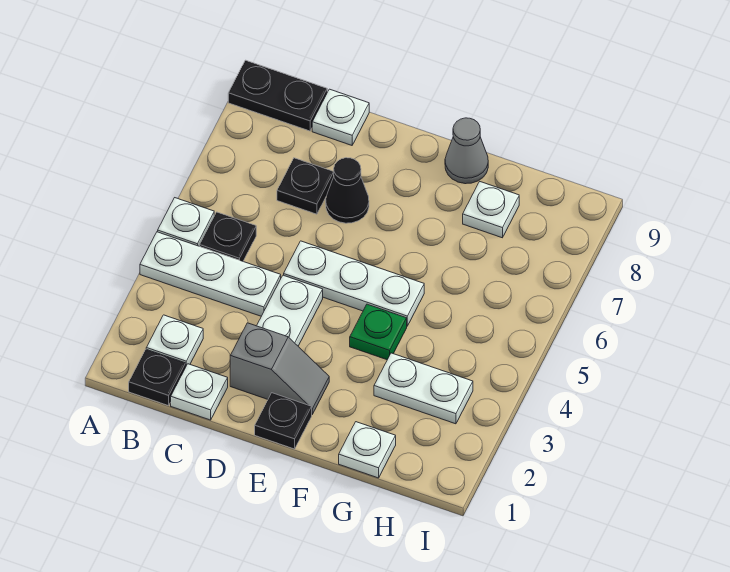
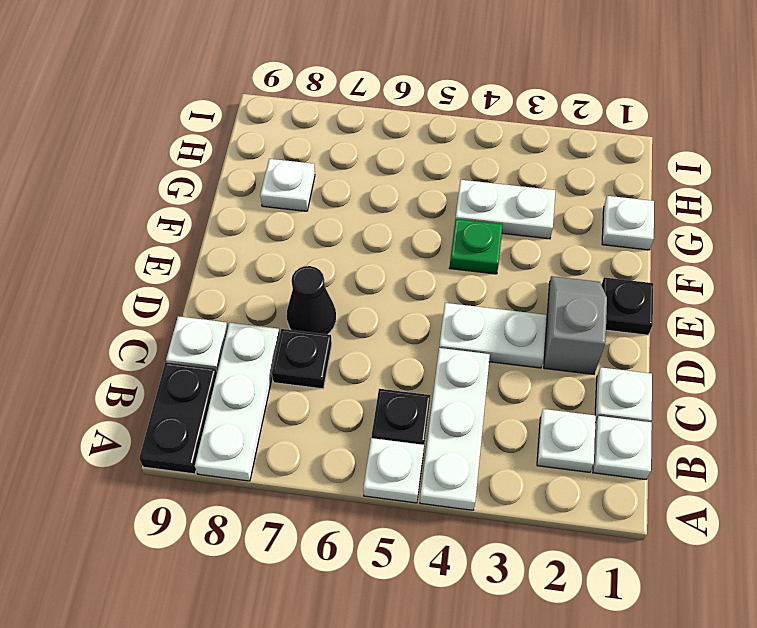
black 1x1 plate [129,349,186,406] -> white 1x1 plate [593,416,652,480]
white 1x3 plate [284,241,424,326] -> white 1x3 plate moved to [195,323,280,481]
grey 1x1 cone [445,118,488,184] -> none
white 1x2 plate [374,353,473,424] -> white 1x2 plate turned to [456,180,555,239]

